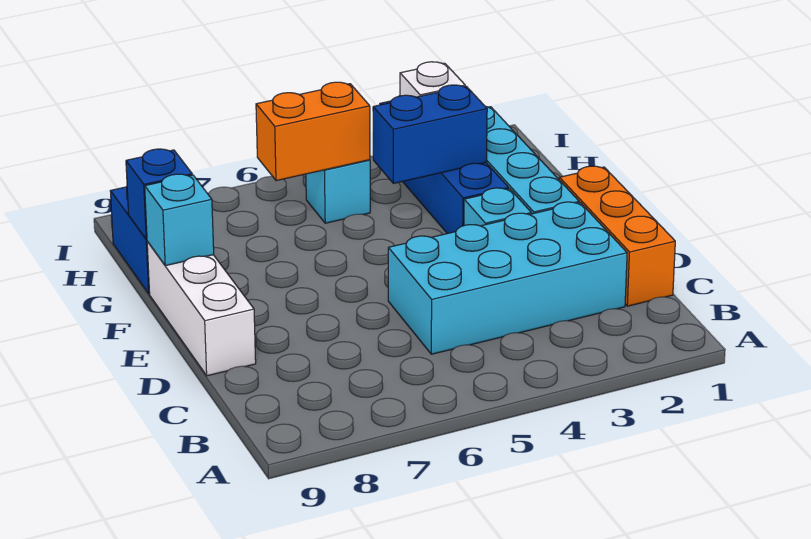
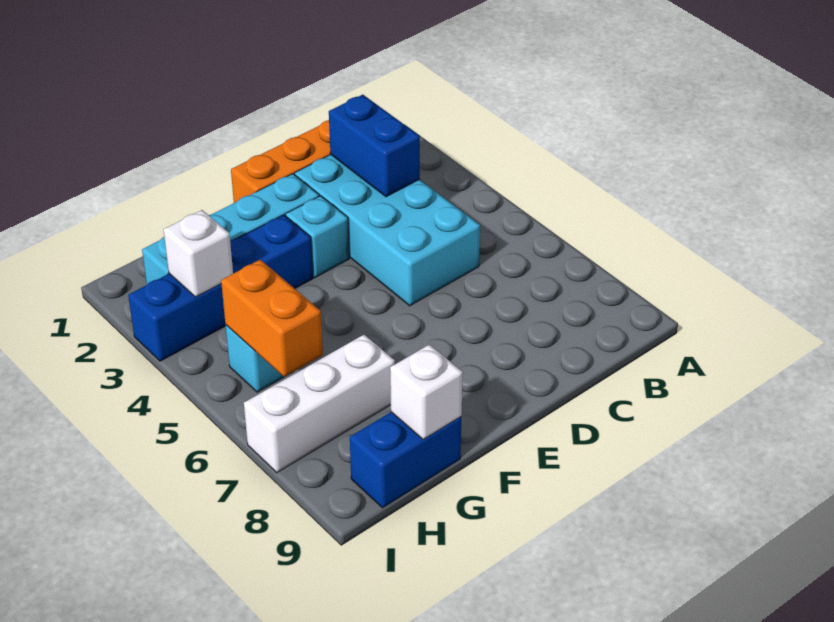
white 1x3 brick [147,242,256,376] -> white 1x3 brick moved to [244,335,395,473]
cyan 1x1 brick [145,174,214,266] -> none
blue 1x2 brick [373,85,487,183] -> blue 1x2 brick moved to [329,95,420,197]
blue 1x1 brick [126,149,192,239] -> white 1x1 brick [390,344,463,439]

